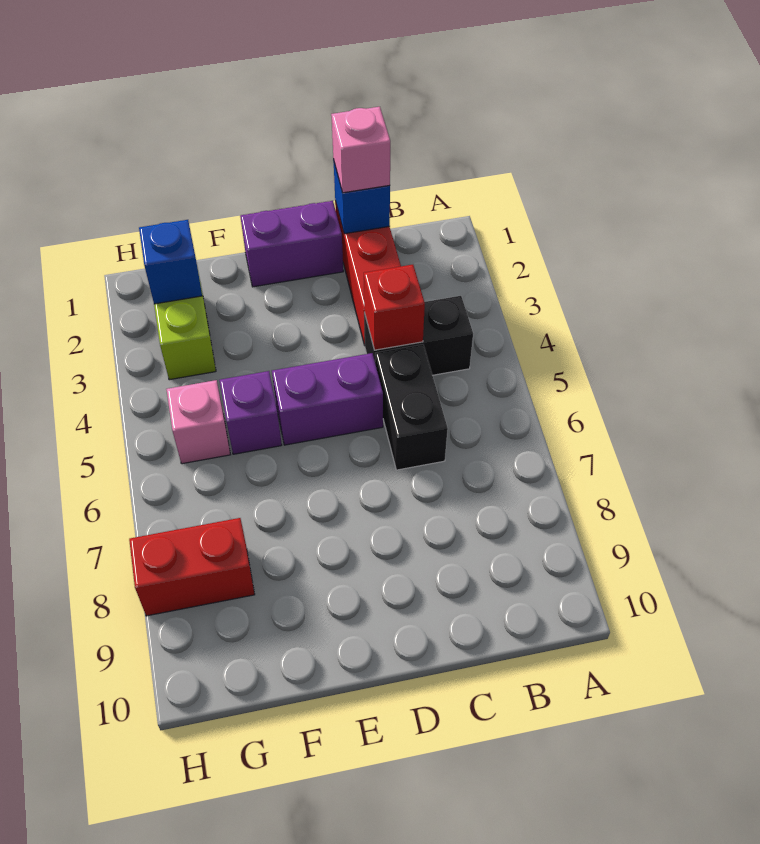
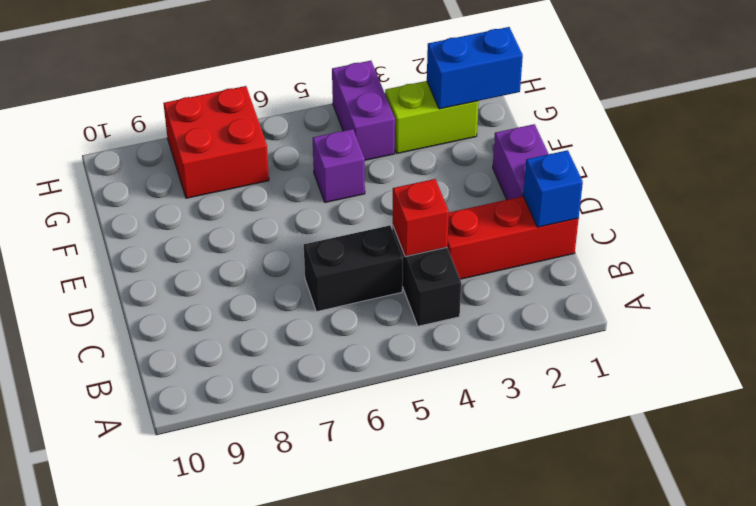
pink 1x1 brick [331,107,390,193] -> none
purple 1x2 brick [272,353,383,445] -> purple 1x2 brick moved to [332,61,395,160]
blue 1x1 brick [139,220,202,304] -> blue 1x2 brick [427,27,523,109]
pink 1x1 brick [166,380,230,464] -> none
red 1x2 brick [129,518,255,616] -> red 2x2 brick [164,86,269,198]

